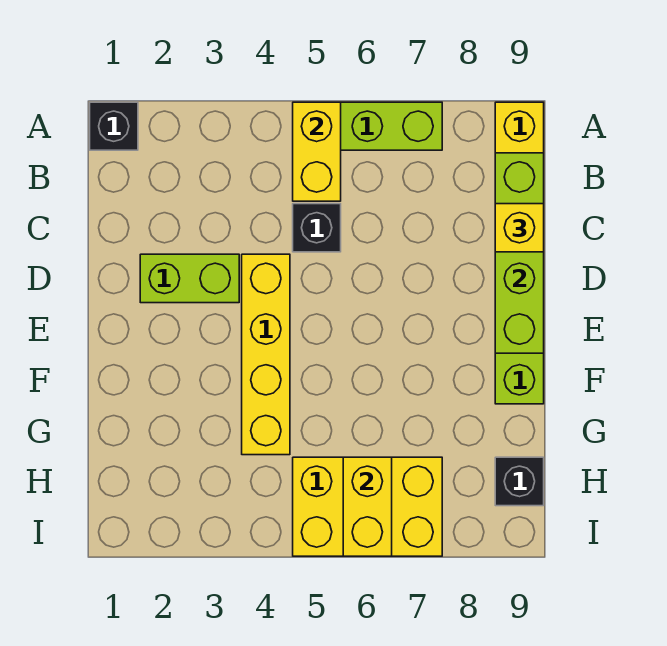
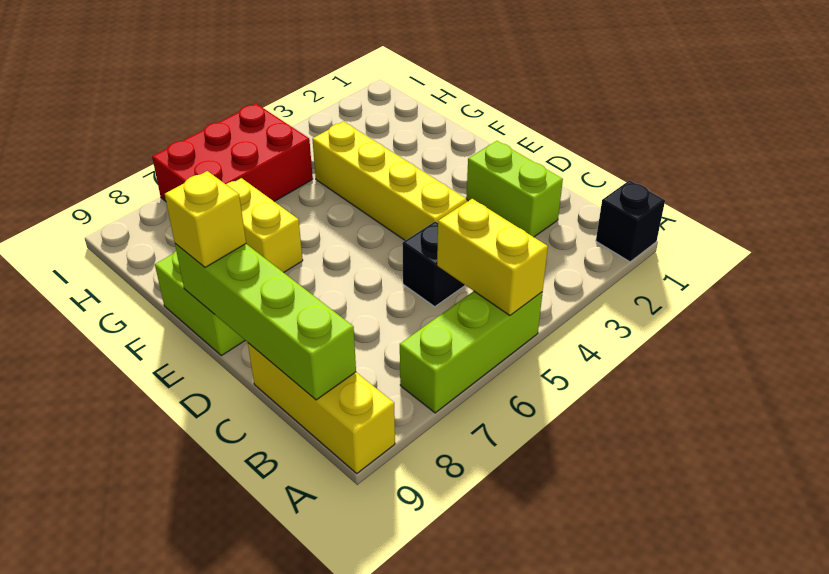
yellow 1x1 brick [495,204,544,252] -> yellow 1x1 brick moved to [165,171,246,267]
lime 1x2 brick [140,254,239,303] -> lime 1x2 brick turned to [466,141,563,237]
yellow 2x3 brick [293,457,442,556] -> red 2x3 brick [152,104,313,202]
yellow 1x2 brick [343,457,392,556] -> yellow 1x2 brick moved to [226,178,303,272]
black 1x1 brick [495,457,544,506] -> none

